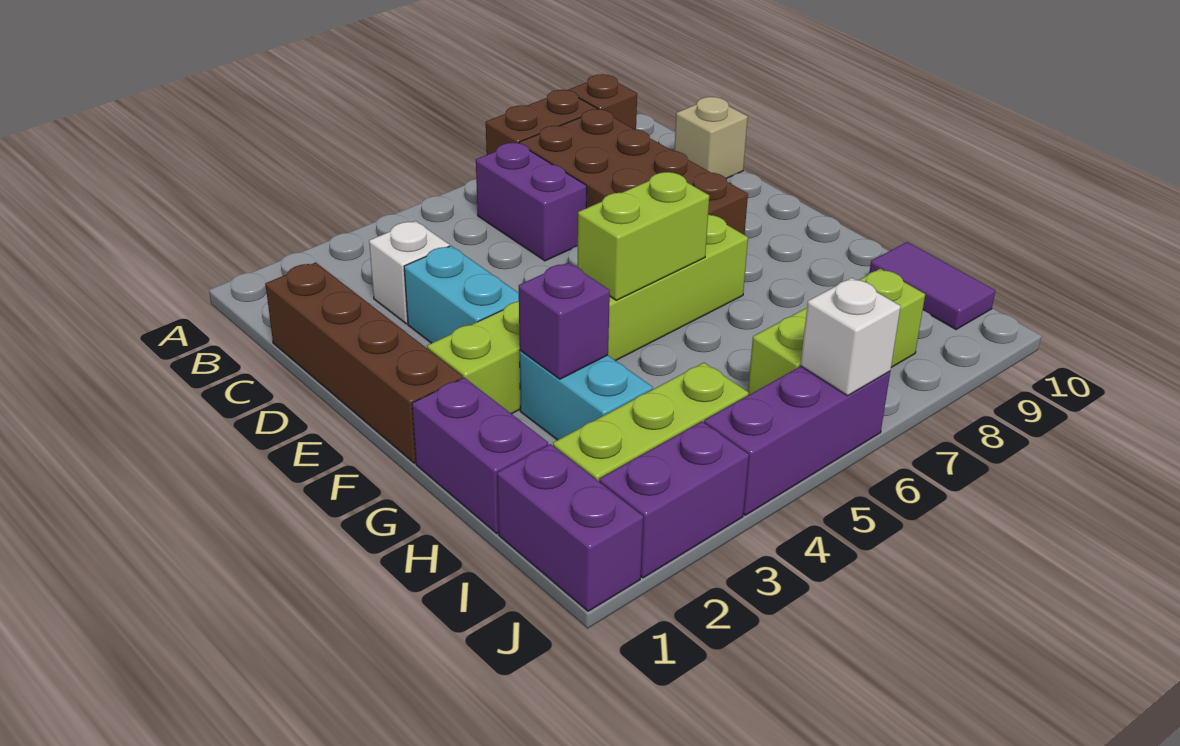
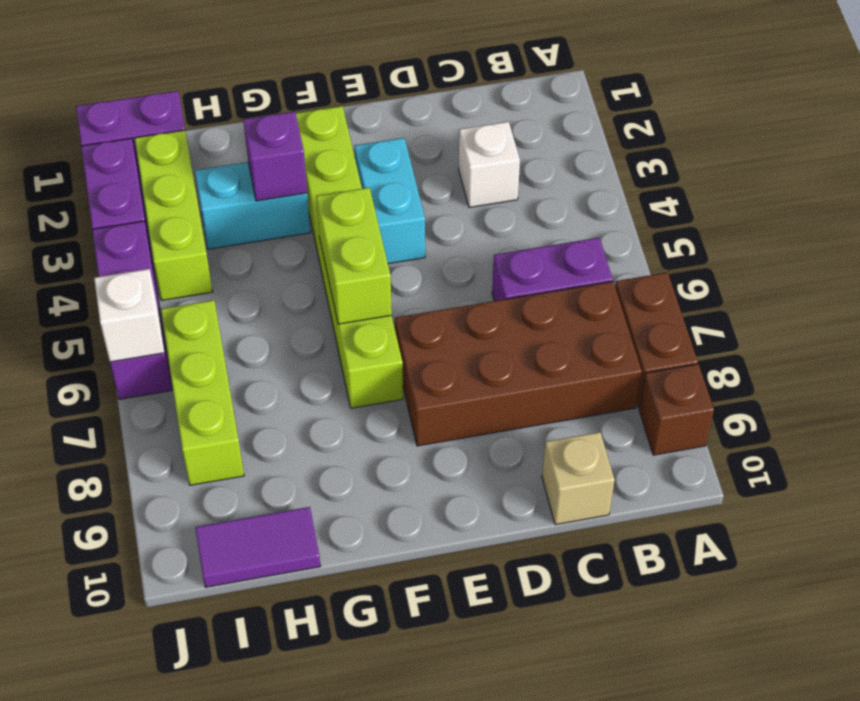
brown 1x4 brick [265,262,463,463] -> none
cyan 1x2 brick [404,246,519,343] -> cyan 1x2 brick turned to [355,138,425,264]
purple 1x2 brick [412,378,548,533] -> none

